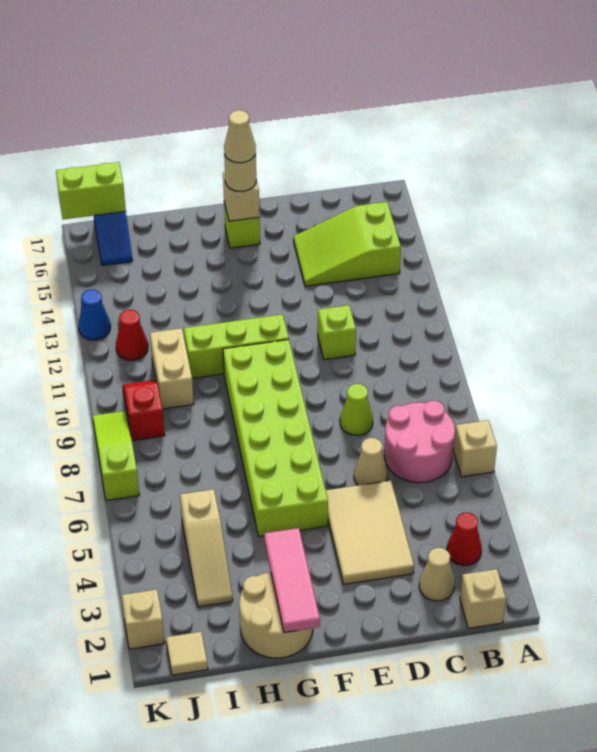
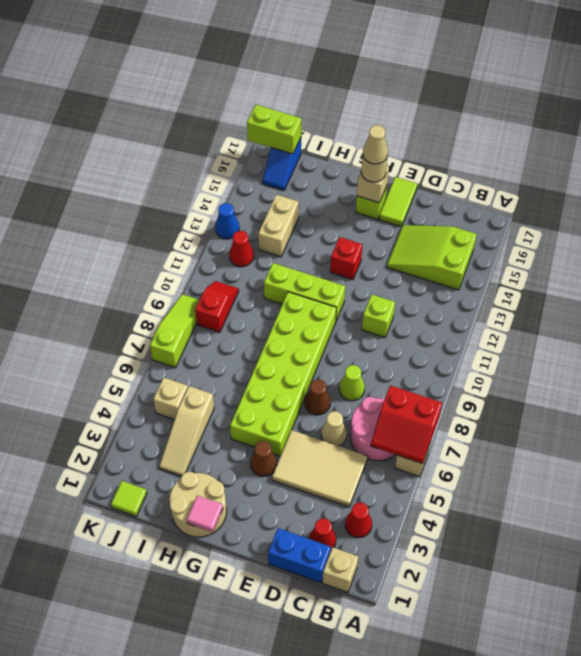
none -> red 2x2 slope [371,385,442,464]
none -> blue 1x2 brick [268,528,331,583]
tan 1x1 cone [419,548,454,601] -> red 1x1 cone [309,518,336,549]
tan 2x3 tile [326,481,414,584] -> tan 2x3 tile turned to [272,430,368,507]
none -> brown 1x1 cone [305,379,330,415]
none -> lime 1x2 tile [379,177,417,227]
none -> brown 1x1 cone [250,441,277,476]
none -> red 1x1 brick [330,237,362,280]
pink 1x3 tile [264,528,320,633] -> pink 1x1 tile [187,495,223,532]
tan 1x2 brick [150,328,194,409] -> tan 1x2 brick moved to [258,195,299,257]
tan 1x1 tile [166,632,208,675] -> lime 1x1 tile [111,481,147,516]
tan 1x1 brick [122,589,165,649] -> tan 1x1 brick moved to [153,378,188,420]

